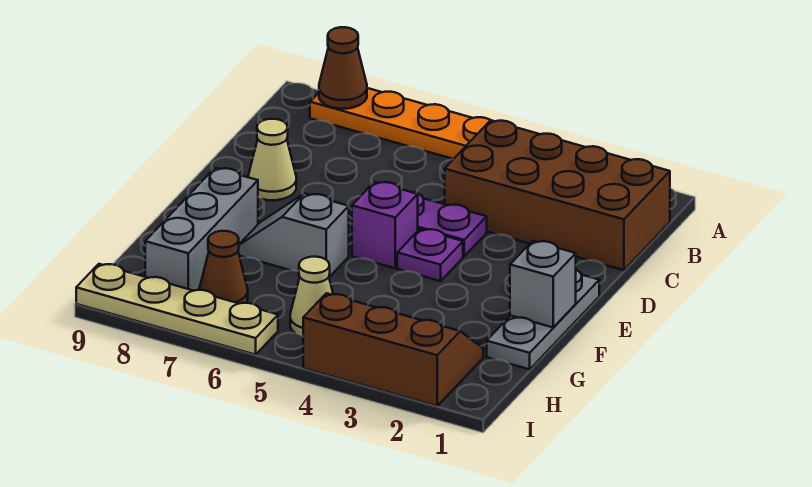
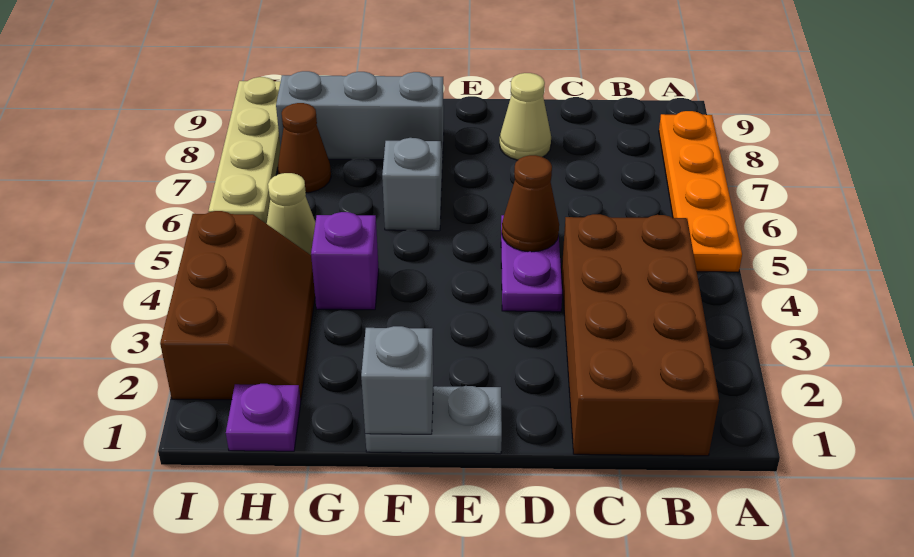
brown 1x1 cone [319,27,367,109] -> brown 1x1 cone moved to [502,155,559,252]
grey 1x3 plate [487,270,599,369] -> grey 1x2 plate [365,386,502,454]
purple 1x1 plate [397,229,463,281] -> purple 1x1 plate moved to [226,384,301,451]
purple 1x1 brick [352,182,418,268] -> purple 1x1 brick moved to [311,212,379,310]

